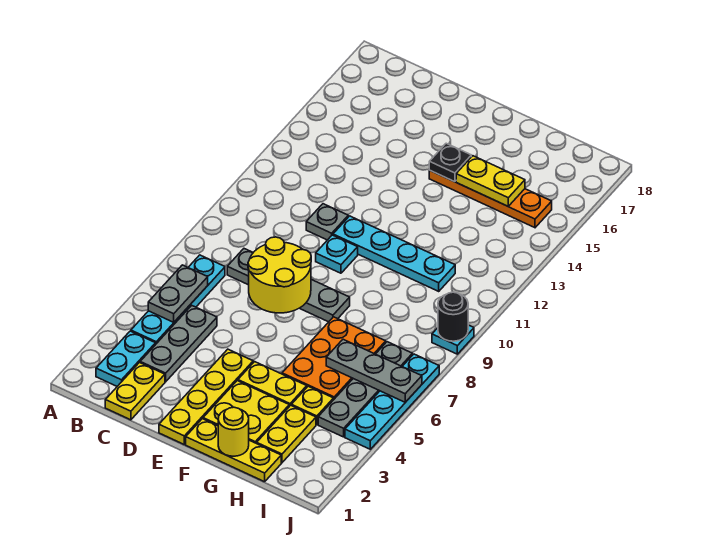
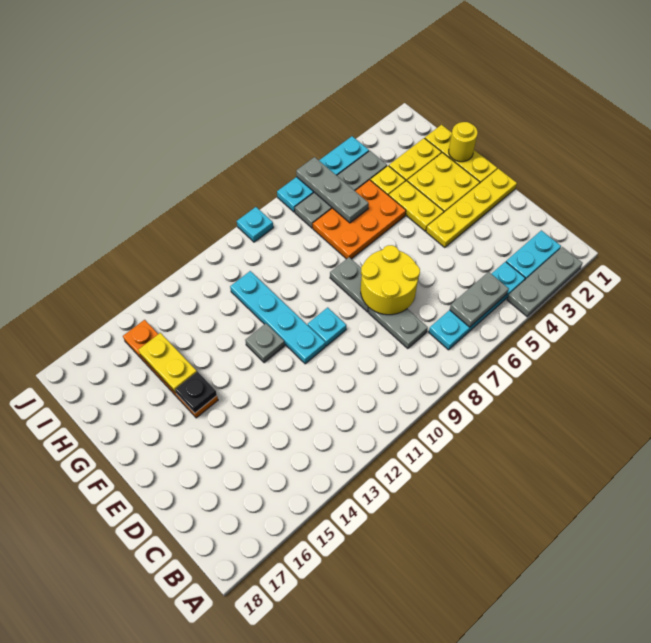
yellow 1x2 plate [105,363,165,420] -> none
grey 1x3 plate [140,305,217,382] -> grey 1x3 plate moved to [507,247,582,317]
grey 1x1 plate [306,204,348,240] -> grey 1x1 plate moved to [245,324,285,363]
black 1x1 round brick [438,292,468,341] -> none

